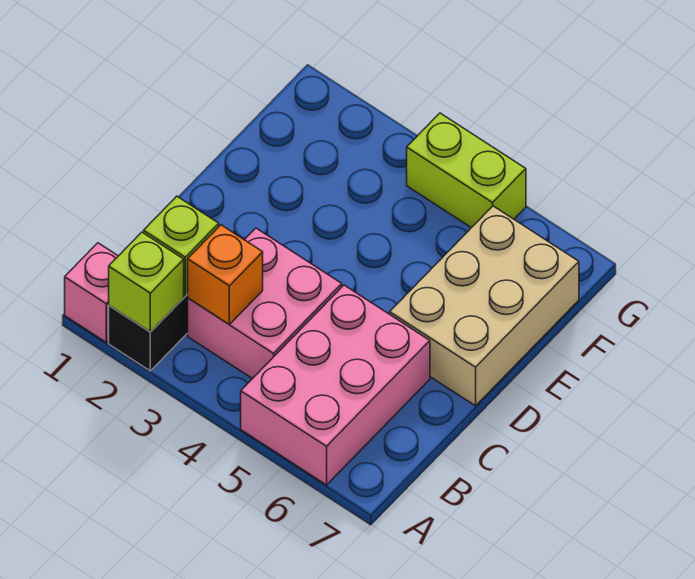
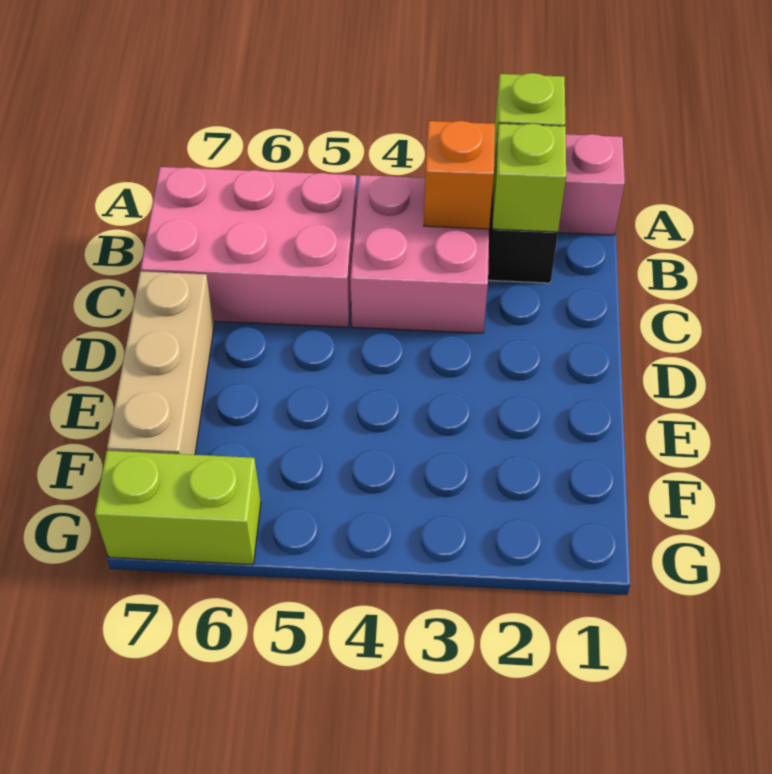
pink 2x3 brick [241,285,430,485] -> pink 2x3 brick turned to [141,167,357,327]
tan 2x3 brick [390,206,579,406] -> tan 1x3 brick [107,271,214,455]
lime 1x2 brick [407,113,526,228] -> lime 1x2 brick moved to [95,451,261,565]

